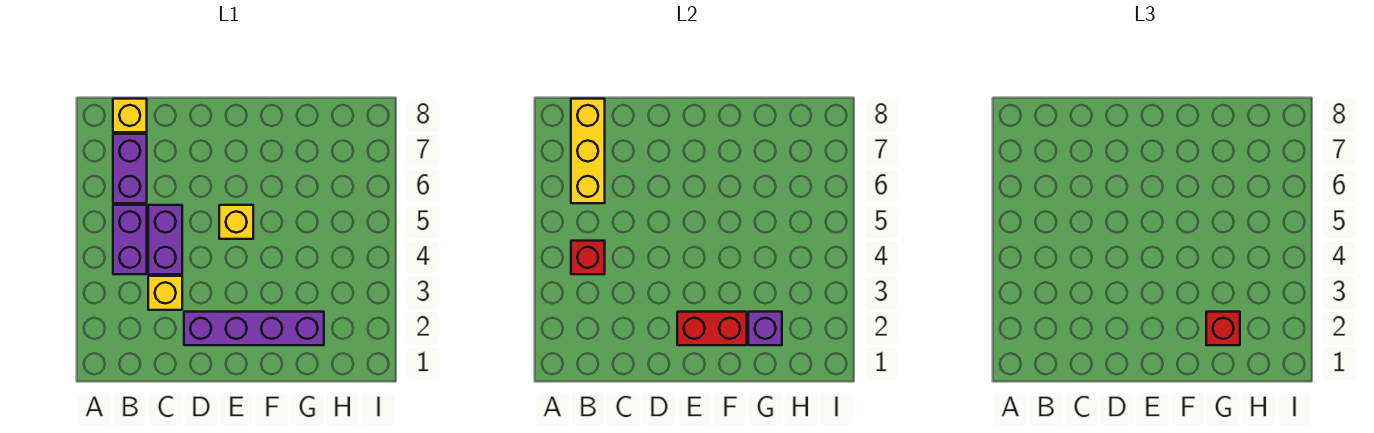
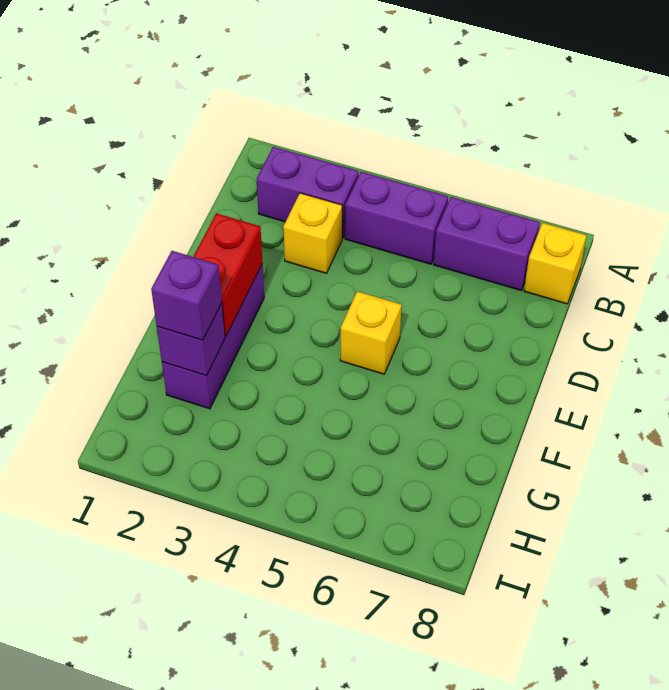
red 1x1 brick [571,241,605,274] -> none
yellow 1x3 brick [571,99,605,203] -> none
purple 1x2 brick [148,205,182,274] -> purple 1x2 brick moved to [257,147,359,239]
purple 1x4 brick [184,312,324,345] -> purple 1x3 brick [162,264,264,409]
red 1x1 brick [1206,312,1240,345] -> purple 1x1 brick [151,251,222,340]

